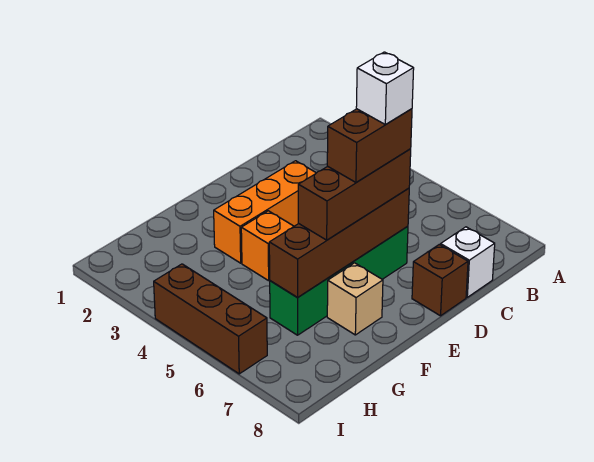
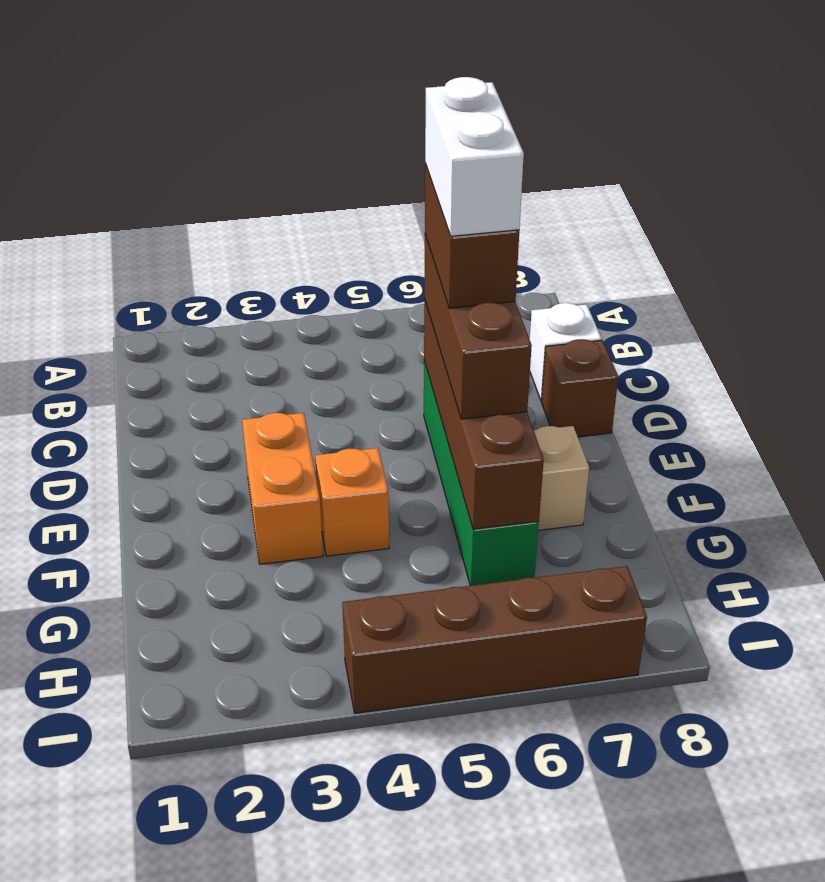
orange 1x3 brick [214,161,316,263] -> orange 1x2 brick [242,413,323,564]
white 1x1 brick [356,52,414,125] -> white 1x2 brick [425,77,524,236]
brown 1x3 brick [154,264,267,374] -> brown 1x4 brick [342,566,647,713]

